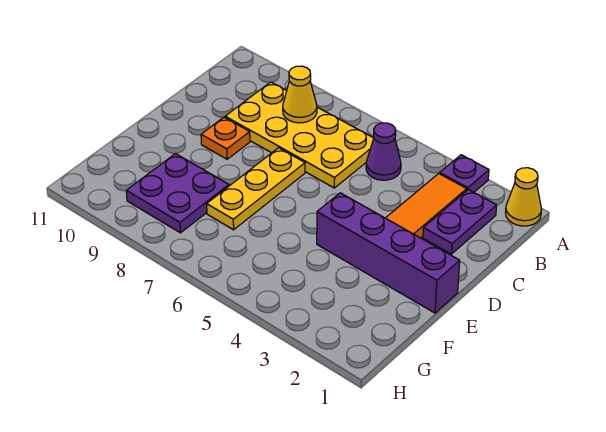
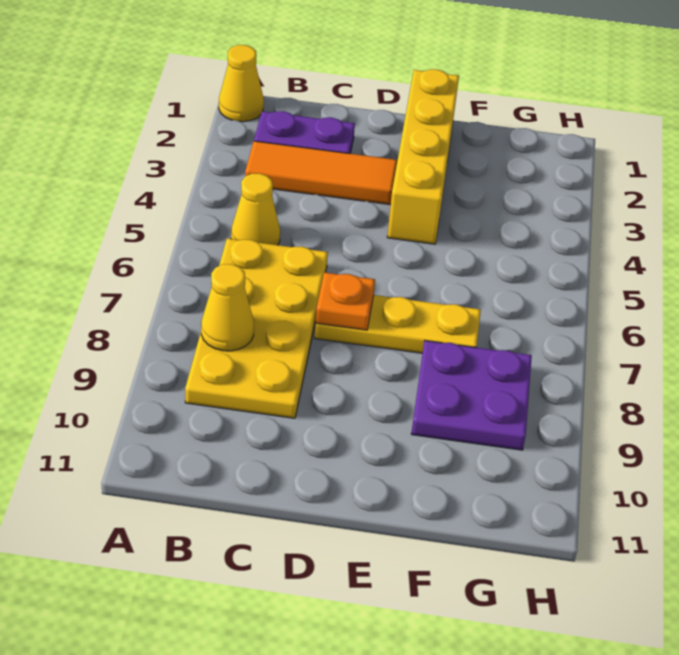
purple 1x1 plate [440,155,489,192] -> none
purple 1x1 cone [366,123,401,180] -> yellow 1x1 cone [231,173,280,245]
orange 1x1 plate [201,117,250,159] -> orange 1x1 plate moved to [316,272,375,330]
purple 1x4 brick [317,193,460,313] -> yellow 1x4 brick [387,69,459,244]

